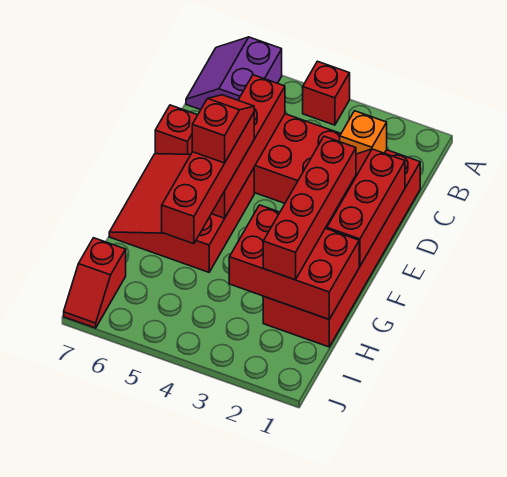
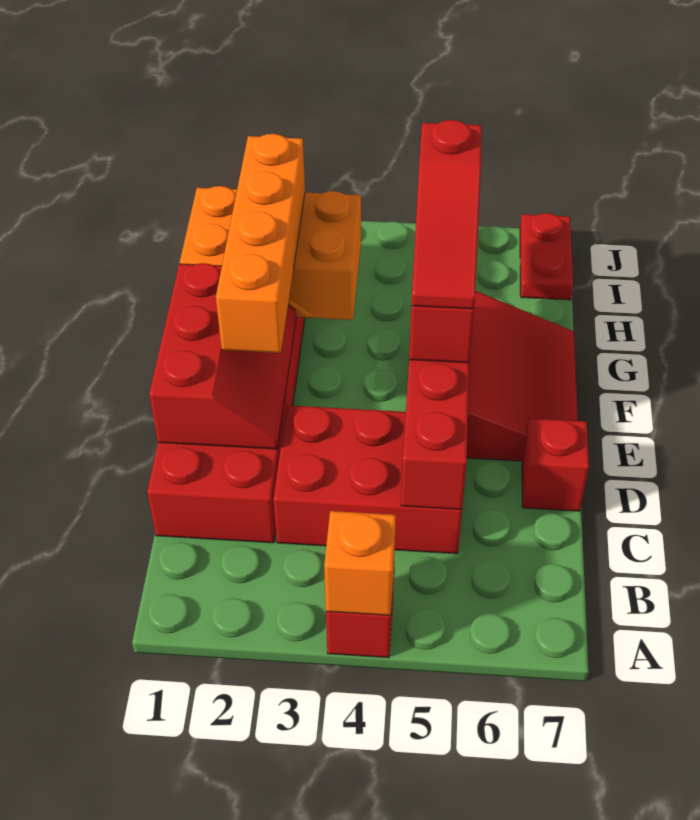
purple 2x2 slope [186,37,282,110] -> none
orange 1x1 brick [340,111,387,154] -> orange 1x1 brick moved to [324,511,396,615]
red 1x4 brick [263,136,356,280] -> orange 1x4 brick [216,134,305,353]
red 1x2 slope [192,95,254,163] -> red 1x3 slope [411,120,482,309]
red 2x3 brick [229,205,359,319] -> orange 2x3 brick [180,186,361,320]
red 1x2 slope [64,238,126,328] -> red 1x2 plate [520,213,573,300]

